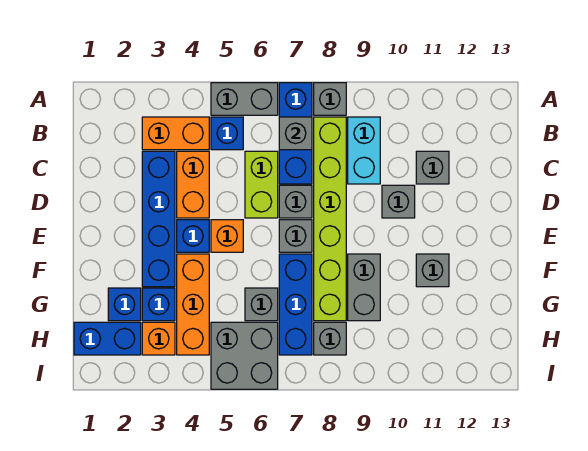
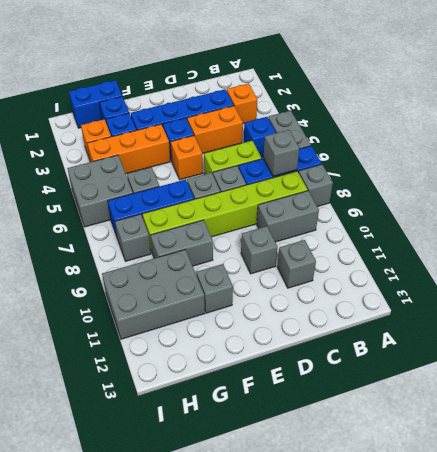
orange 1x2 brick [142,117,209,150] -> orange 1x1 brick [227,84,257,124]
cyan 1x2 brick [348,117,380,184] -> grey 1x2 brick [257,191,319,242]
none -> grey 2x3 brick [102,250,205,339]
blue 1x2 brick [74,322,141,355] -> blue 1x2 brick turned to [69,80,122,128]

